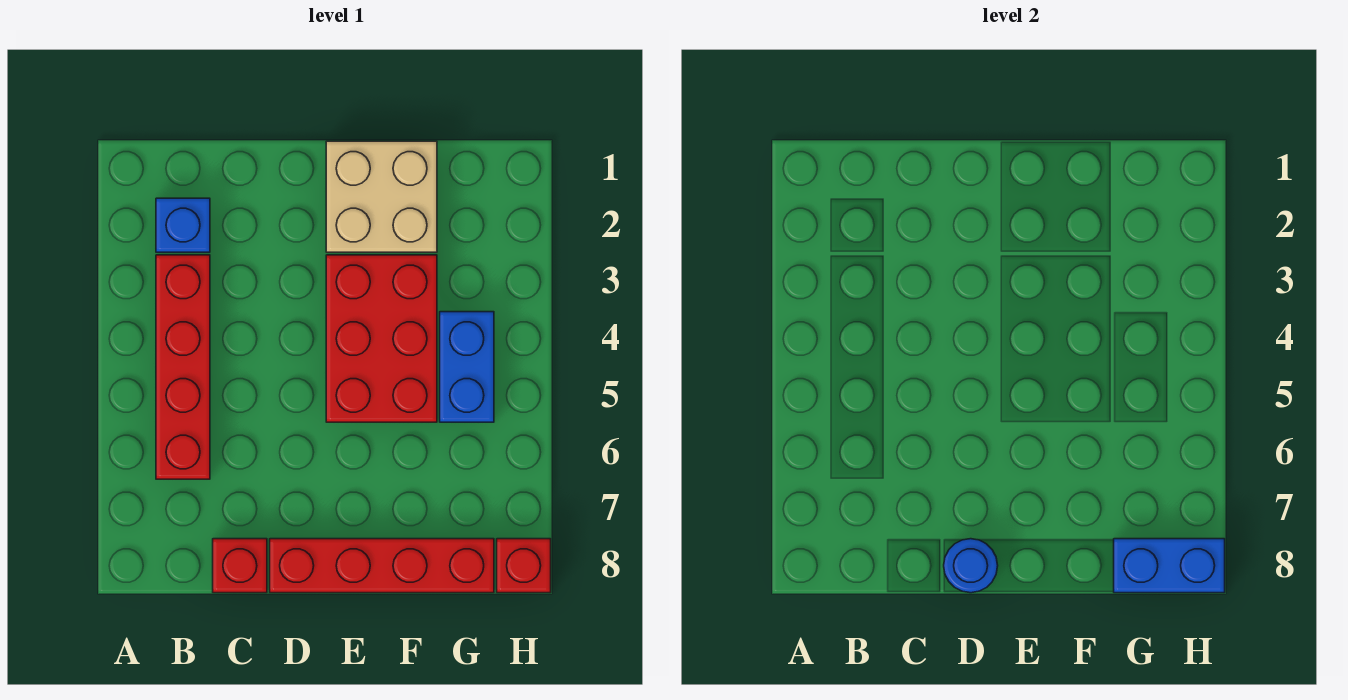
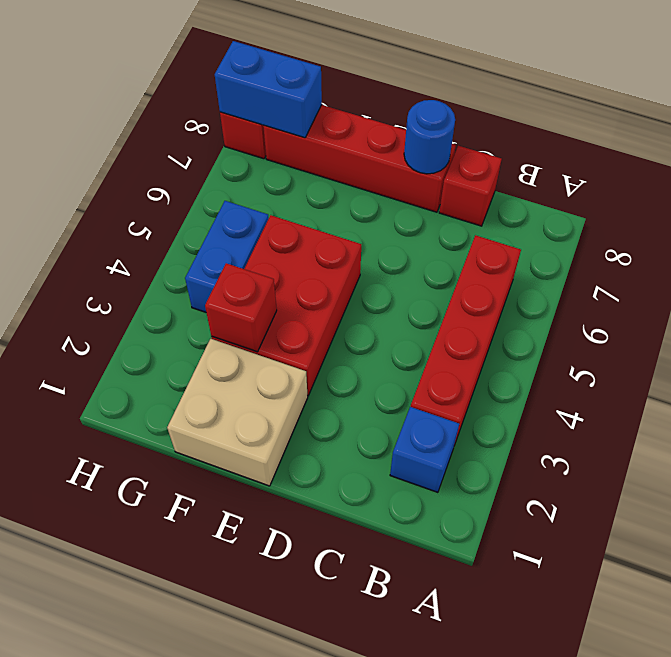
none -> red 1x1 brick [205,263,277,352]

